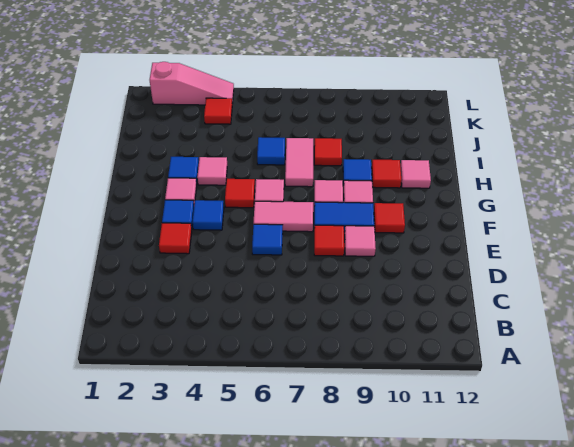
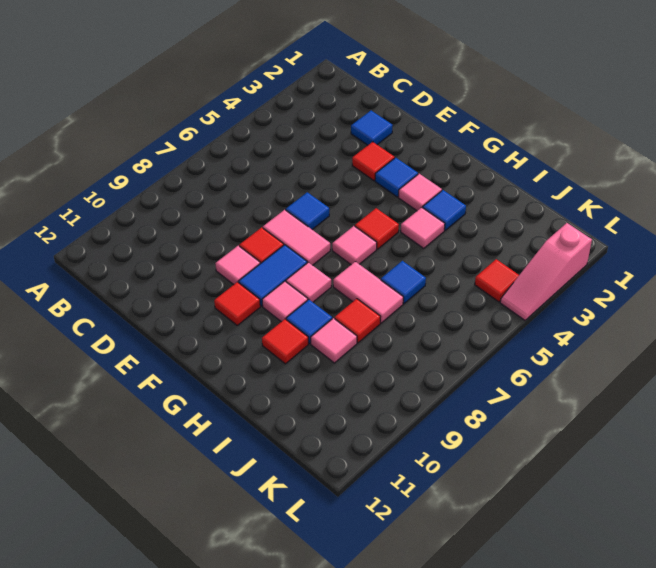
blue 1x1 tile [193,200,224,230] -> blue 1x1 tile moved to [351,111,393,145]
pink 1x2 tile [253,201,313,232] -> pink 1x2 tile turned to [263,210,330,265]
pink 1x1 tile [400,160,431,188] -> pink 1x1 tile moved to [311,318,357,363]

